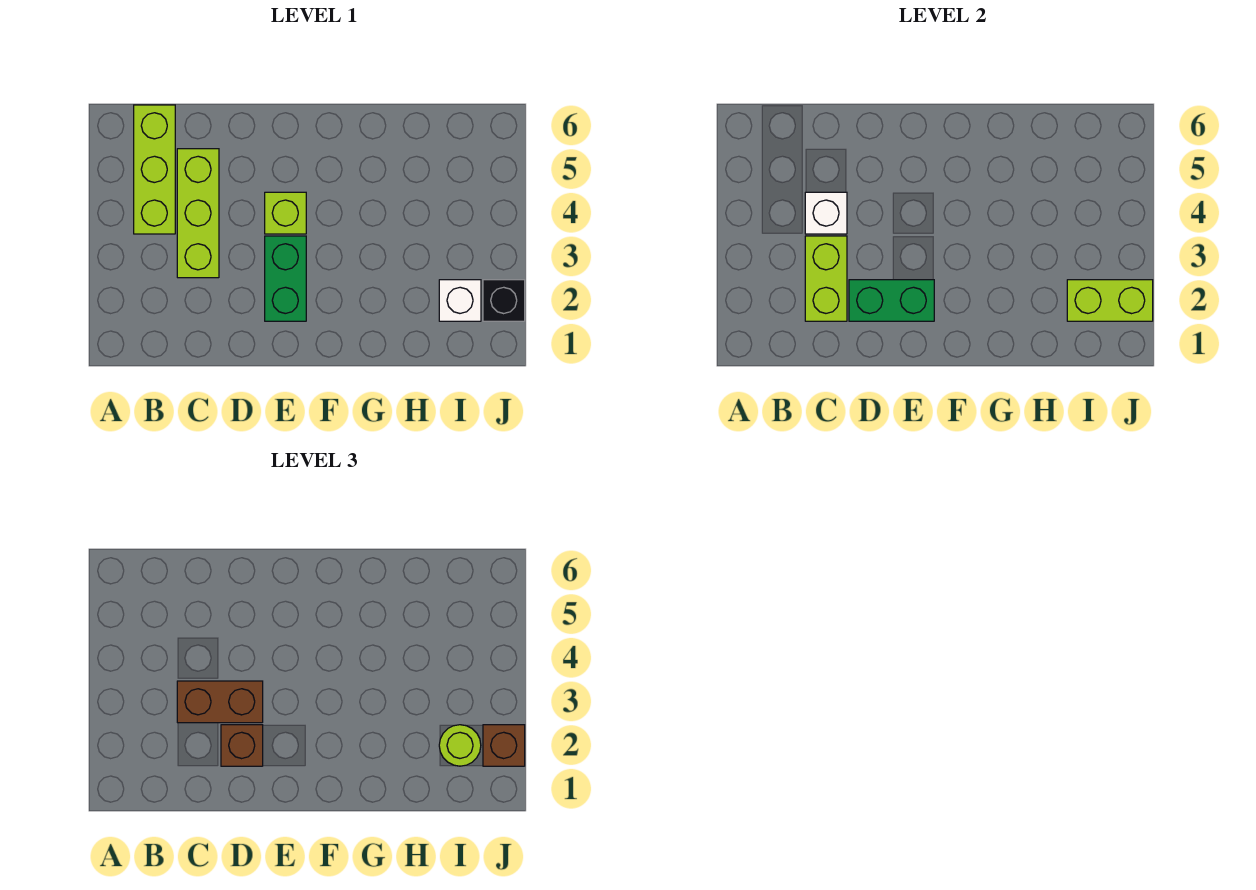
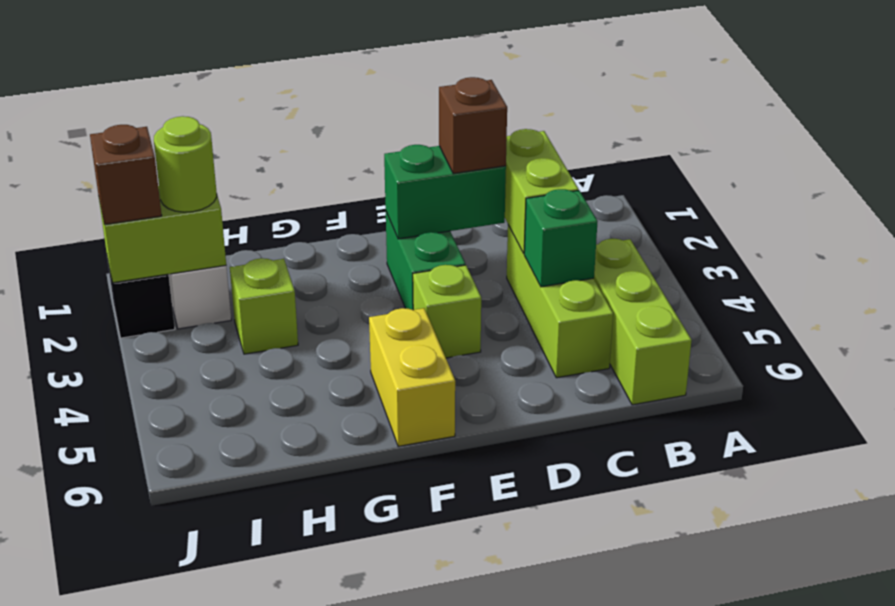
brown 1x2 brick [177,681,263,723] -> none
white 1x1 brick [805,192,847,234] -> green 1x1 brick [524,189,598,287]
none -> yellow 1x2 brick [369,308,455,446]
none -> lime 1x1 brick [230,258,298,354]

